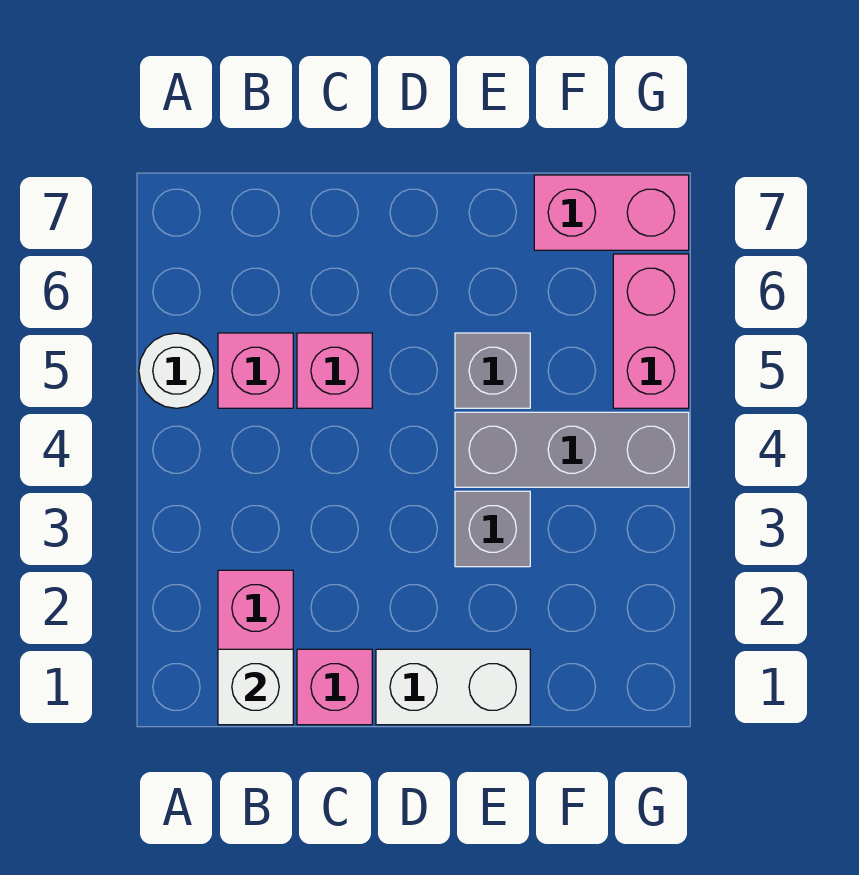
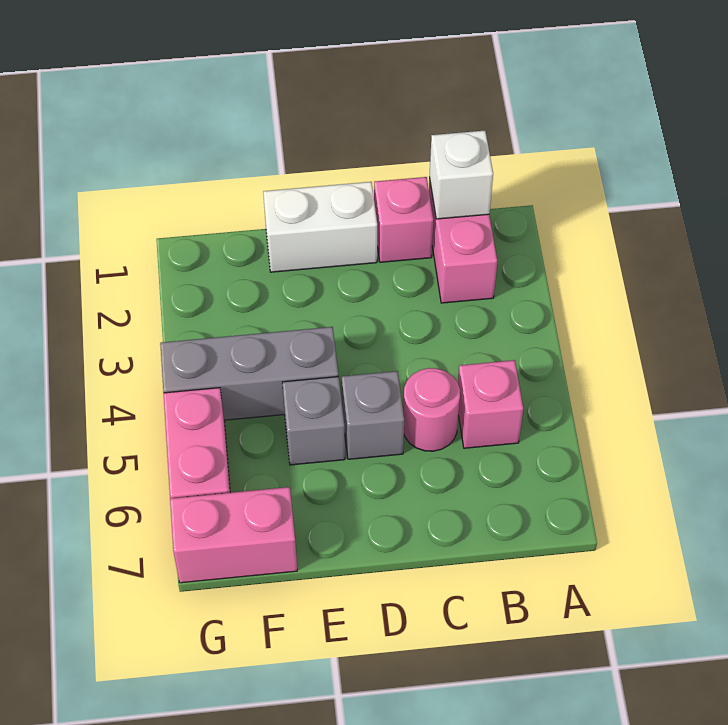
white 1x1 round brick [139,333,214,408] -> none
pink 1x1 brick [297,333,372,408] -> pink 1x1 round brick [403,368,460,451]
grey 1x1 brick [455,491,530,567] -> grey 1x1 brick moved to [342,371,404,459]

